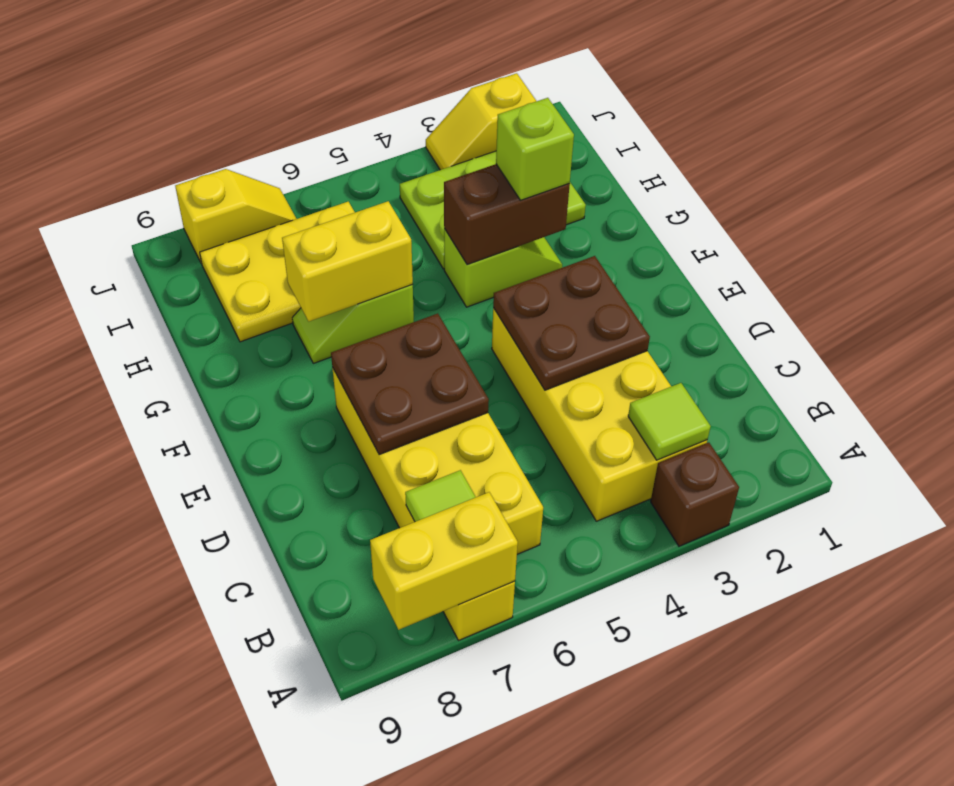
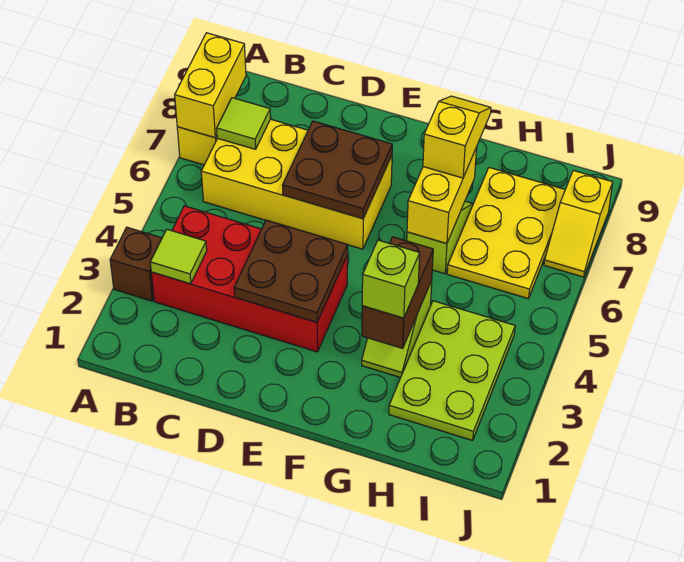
yellow 2x4 brick [492,308,707,521] -> red 2x4 brick [151,206,348,352]
yellow 1x2 slope [426,73,536,170] -> yellow 1x2 slope moved to [423,96,491,178]

